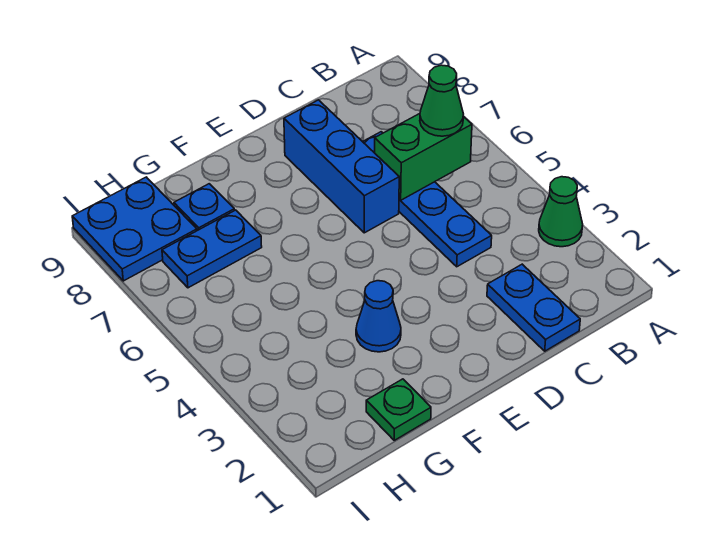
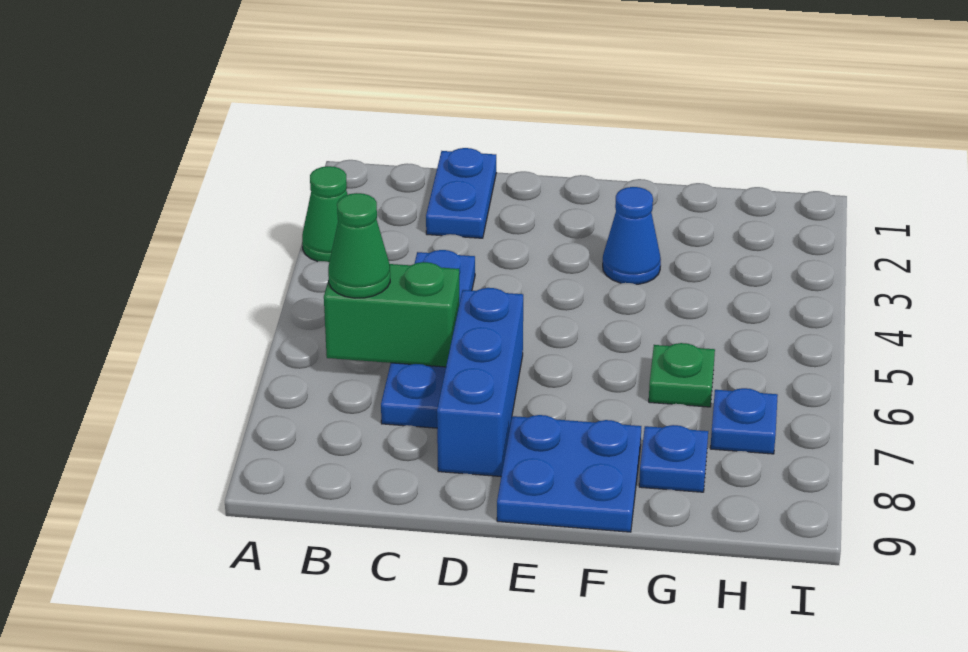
green 1x1 plate [366,379,431,440] -> green 1x1 plate moved to [649,343,715,407]
blue 1x2 plate [162,210,262,288] -> blue 1x1 plate [710,388,778,454]
blue 2x2 plate [72,177,197,281] -> blue 2x2 plate moved to [497,415,641,532]

